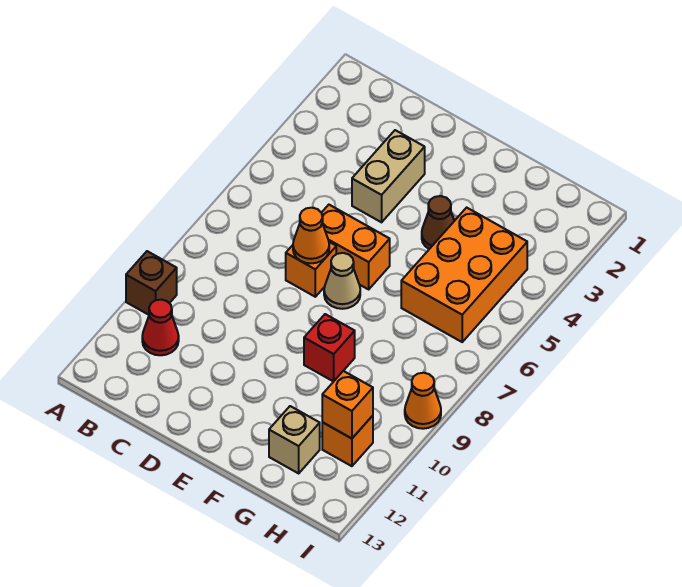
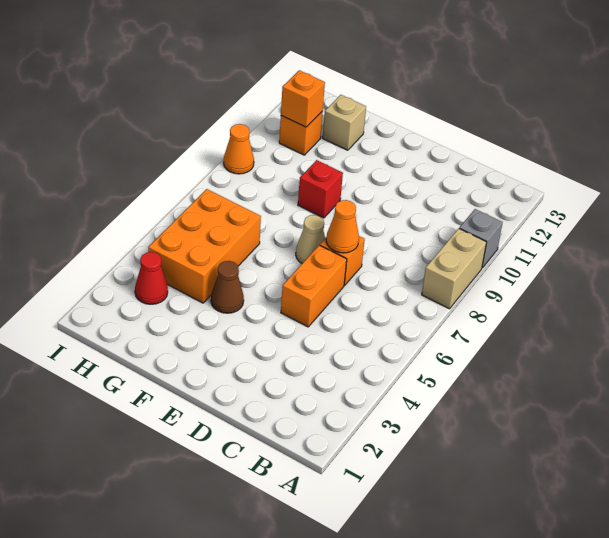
brown 1x1 brick [126,251,177,315] -> grey 1x1 brick [459,209,503,268]
red 1x1 cone [142,300,179,355] -> red 1x1 cone moved to [135,252,168,304]
tan 1x2 brick [352,130,425,222] -> tan 1x2 brick moved to [422,228,487,309]
orange 1x2 brick [322,205,390,289] -> orange 1x2 brick turned to [281,245,347,327]

